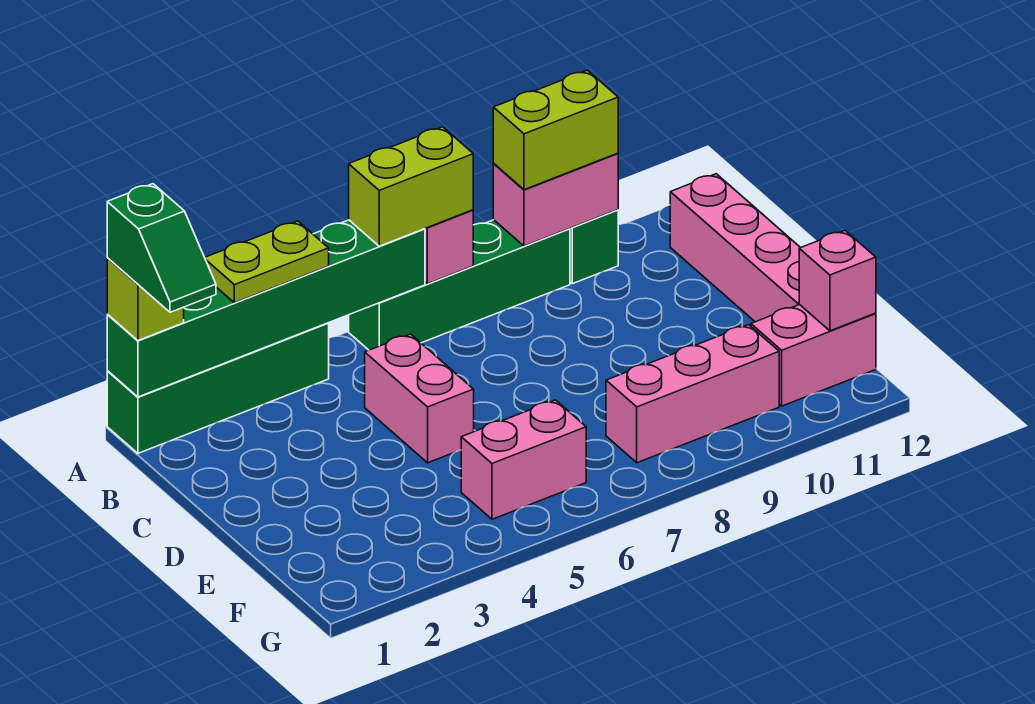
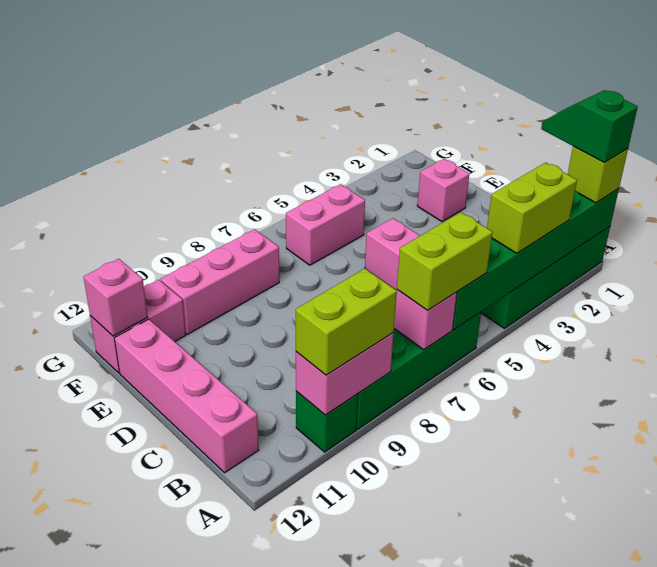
lime 1x2 plate [205,221,329,303] -> lime 1x2 brick [487,163,577,253]
none -> pink 1x1 brick [417,159,469,222]

